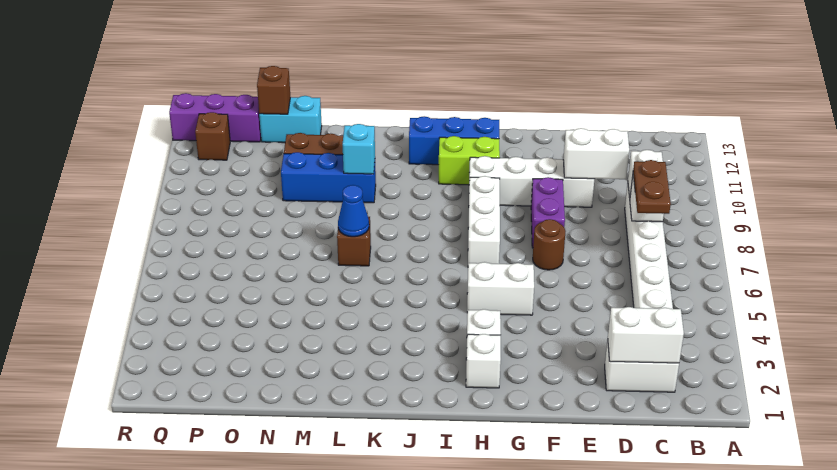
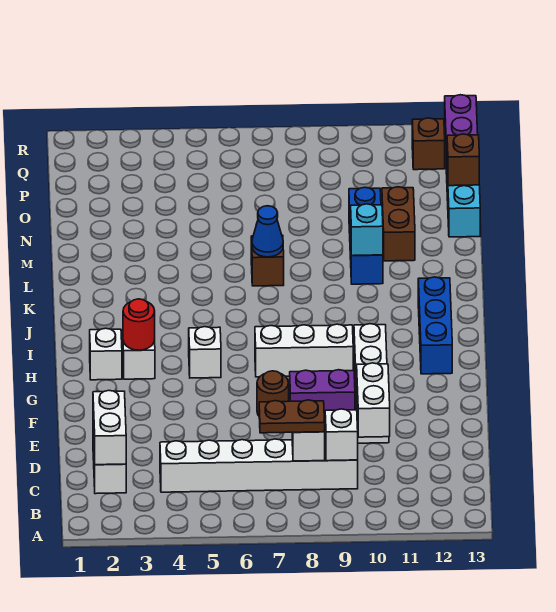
white 1x2 brick [467,262,534,315] -> white 1x1 brick [189,327,221,378]
none -> red 1x1 round brick [123,299,155,350]
lime 1x2 brick [439,136,500,185] -> none

